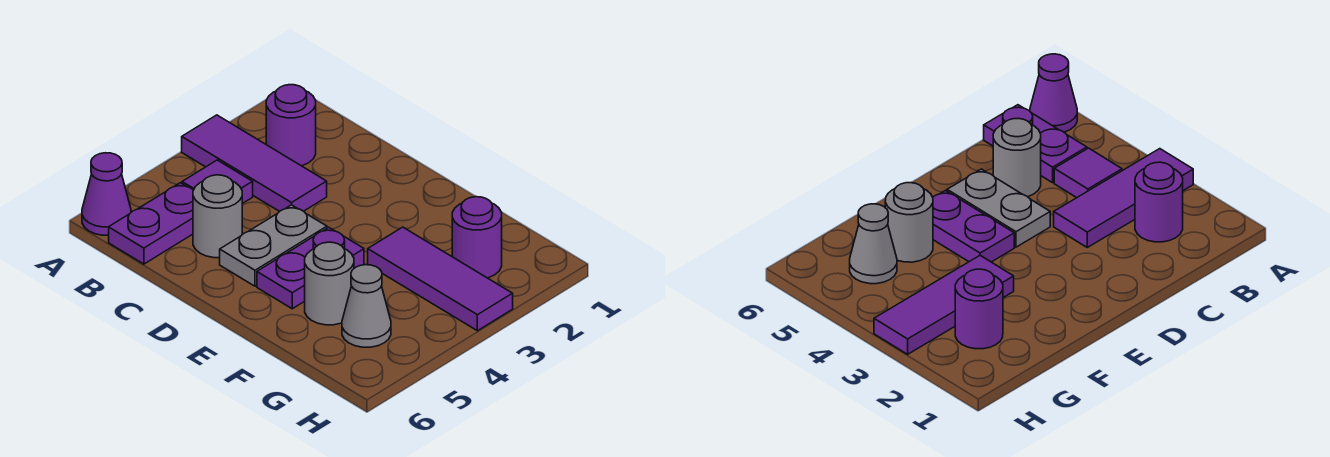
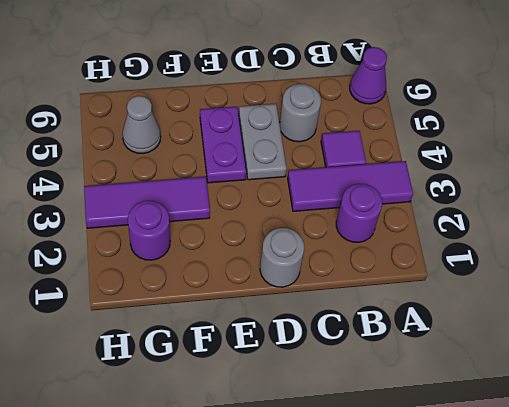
purple 1x2 plate [109,183,193,264] -> none
grey 1x1 round brick [305,242,354,325] -> grey 1x1 round brick moved to [260,228,304,287]

